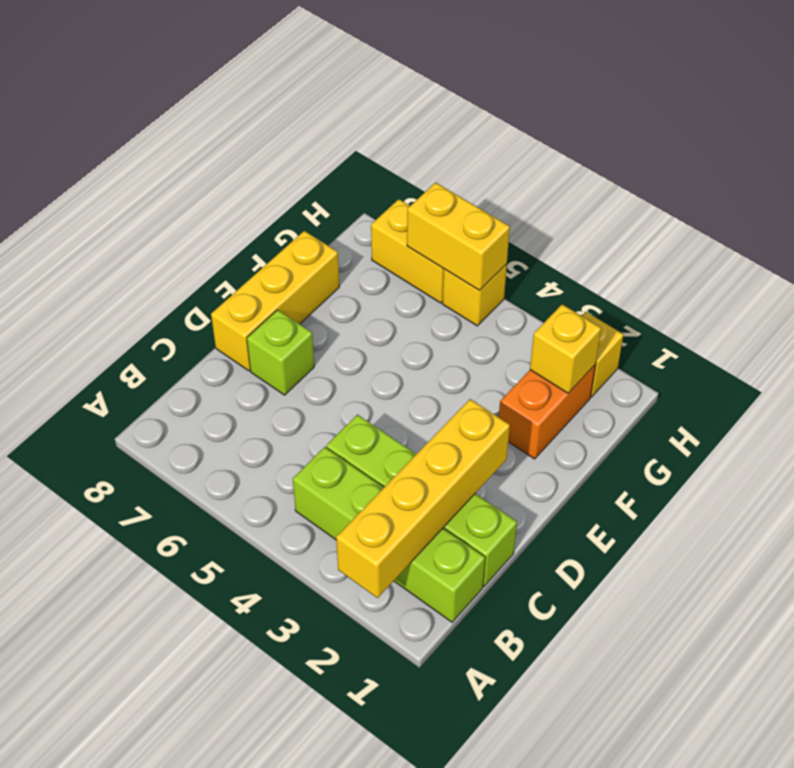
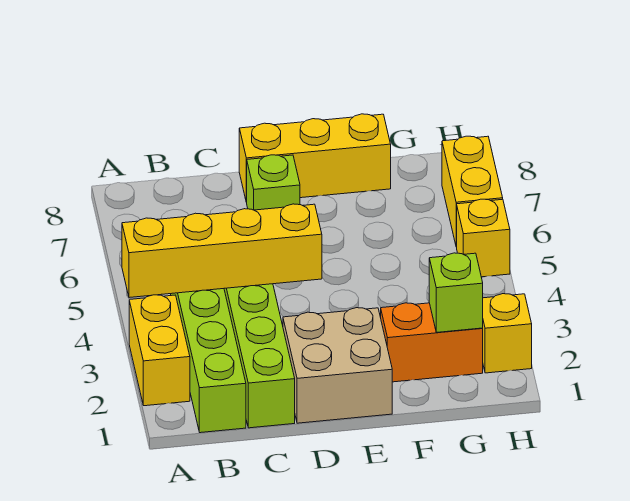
yellow 1x4 brick [336,399,510,598] -> yellow 1x4 brick moved to [122,204,322,298]
none -> tan 2x2 brick [283,308,392,423]
yellow 1x1 brick [530,304,601,393] -> lime 1x1 brick [429,253,483,332]
yellow 1x2 brick [407,183,510,291] -> yellow 1x2 brick moved to [129,295,190,406]

